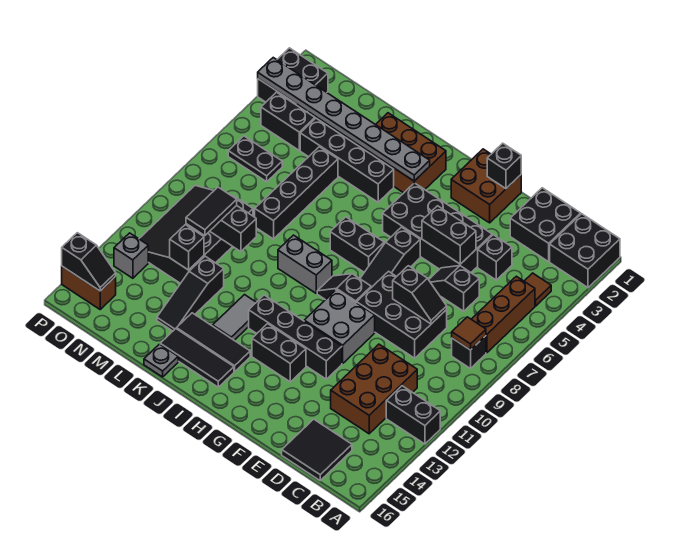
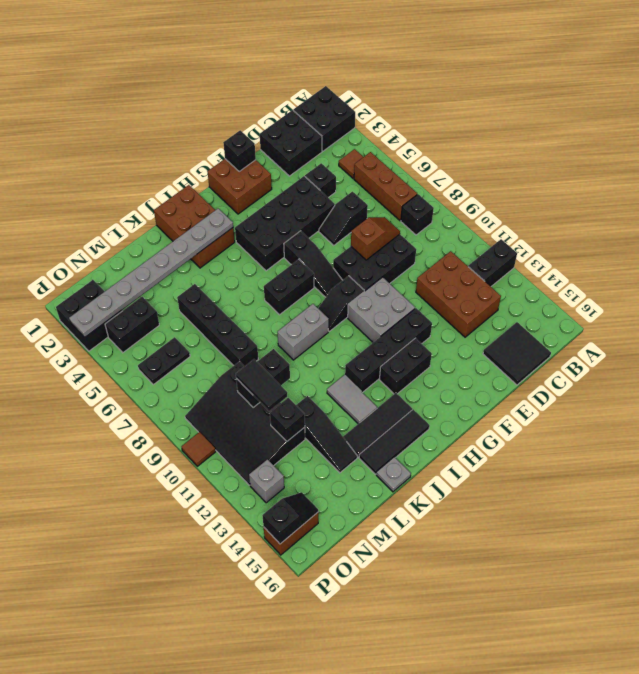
brown 1x1 tile [452,317,486,350] -> brown 1x1 tile moved to [181,432,216,466]
black 1x2 slope [393,266,447,324] -> brown 1x2 slope [351,217,400,260]
black 1x2 brick [422,206,476,264] -> none
brown 2x3 brick [356,113,446,193] -> brown 2x3 brick turned to [154,185,235,268]
black 1x4 brick [300,118,394,202] -> none

